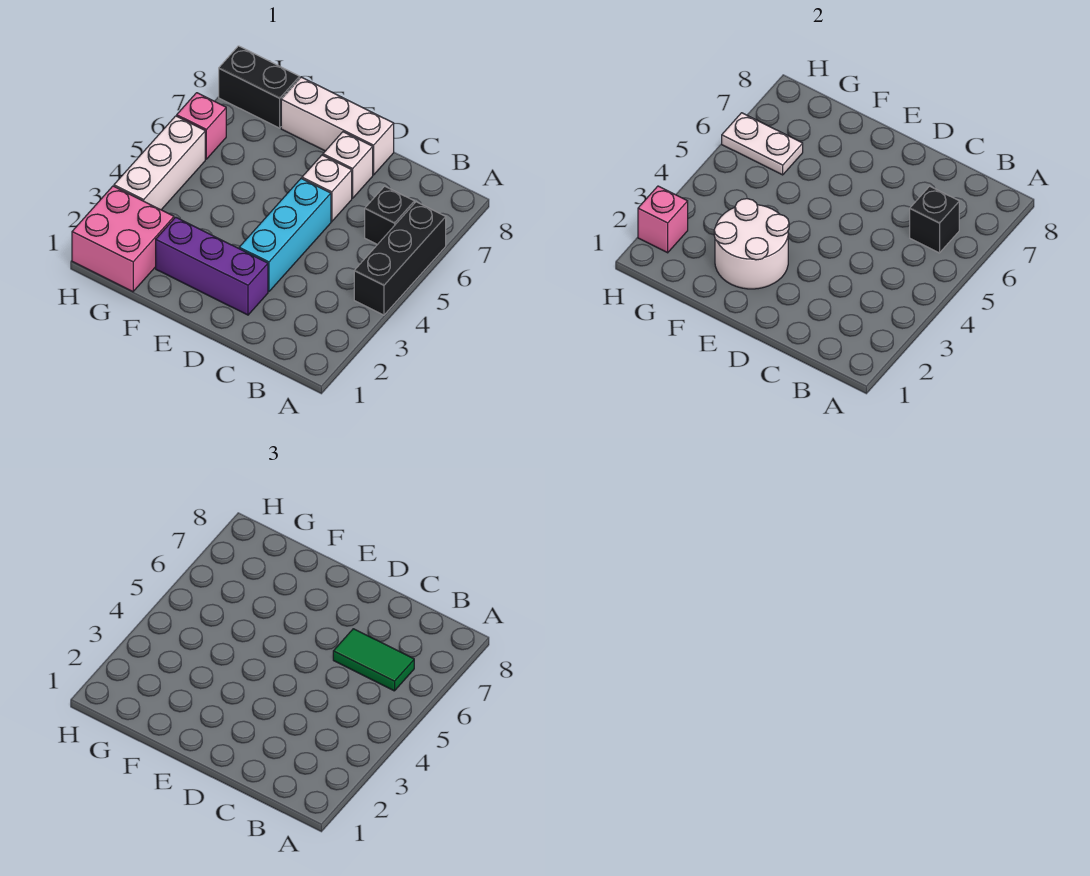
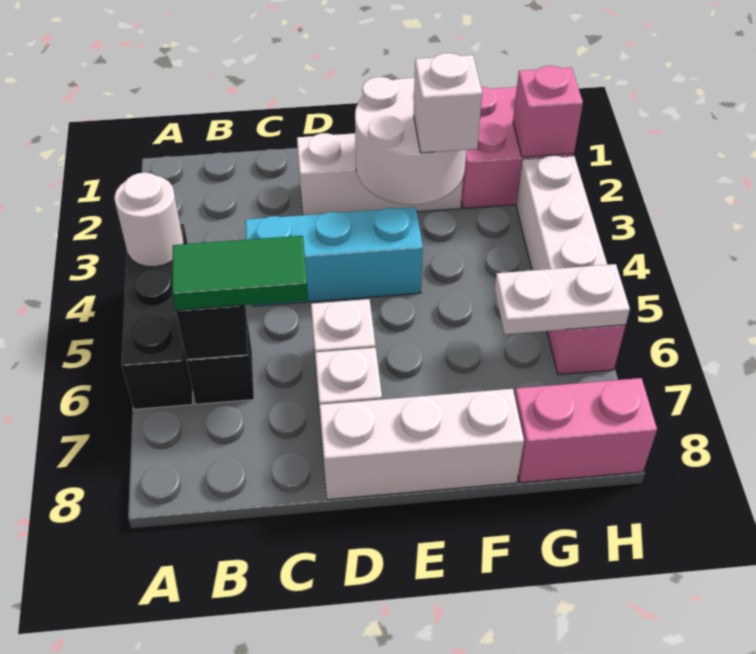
none -> white 1x1 round brick [114,173,184,267]
purple 1x3 brick [156,217,268,315] -> white 1x3 brick [297,133,463,215]
cyan 1x3 brick [239,179,331,292] -> cyan 1x3 brick turned to [245,207,423,306]
none -> white 1x1 brick [414,53,482,153]
black 1x2 brick [219,46,300,128] -> pink 1x2 brick [515,378,657,483]

